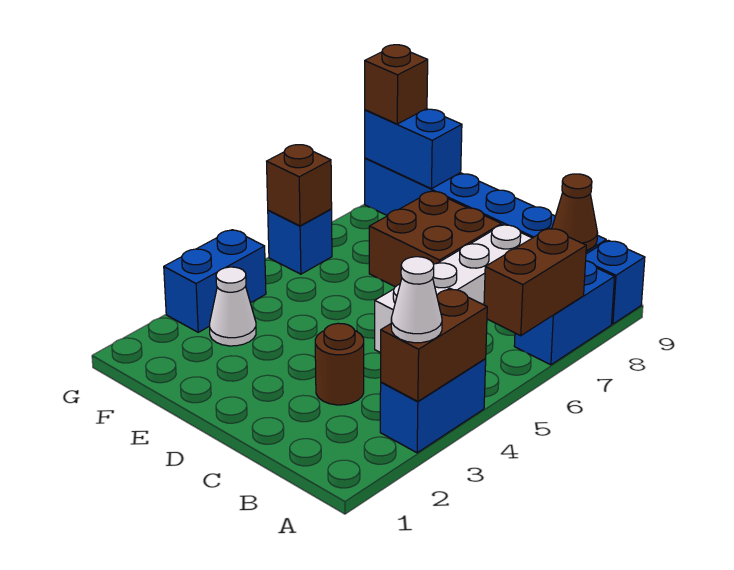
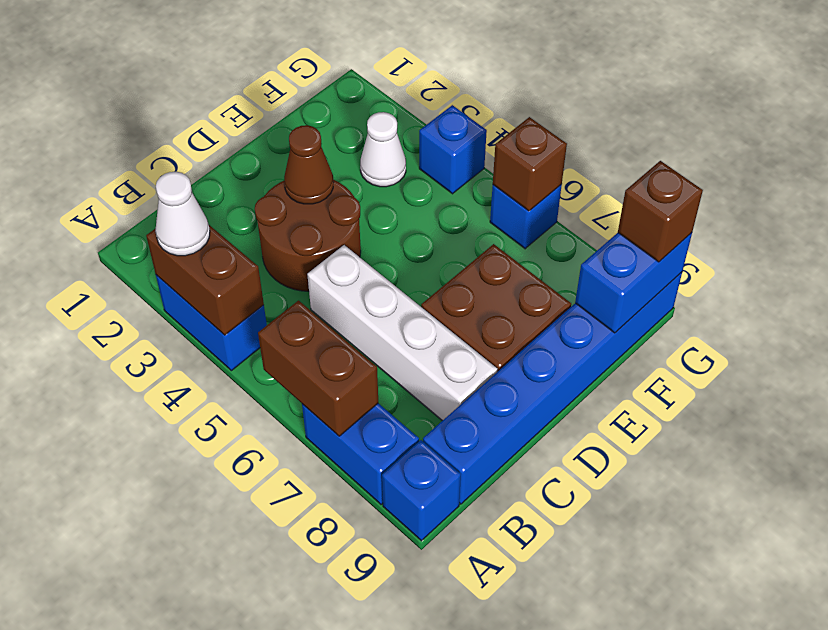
brown 1x1 cone [552,174,598,250] -> brown 1x1 cone moved to [284,125,333,204]
brown 1x1 round brick [315,323,364,405] -> brown 2x2 round brick [255,180,361,291]
blue 1x2 brick [164,230,266,332] -> blue 1x1 brick [419,105,487,194]

